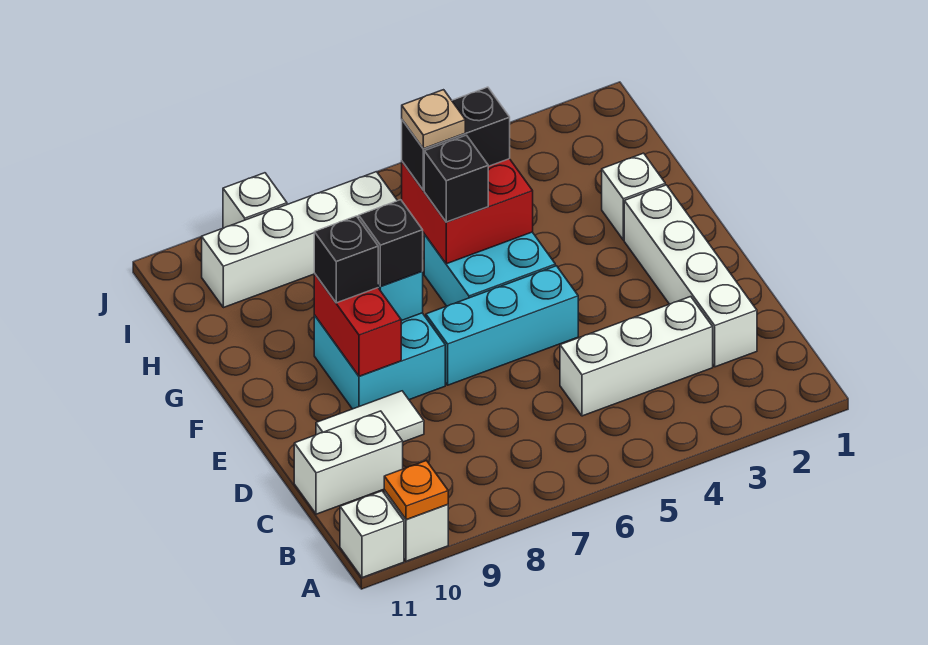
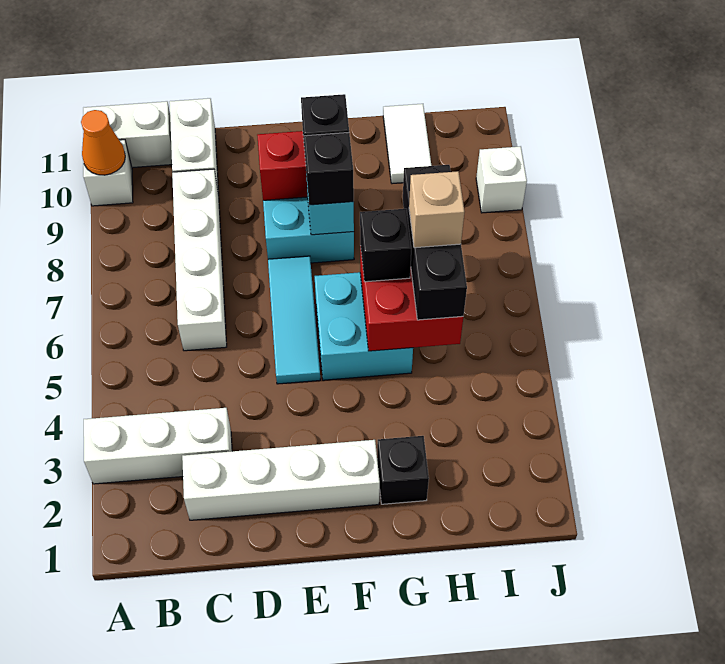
orange 1x1 plate [384,461,448,520] -> orange 1x1 cone [81,110,125,175]
white 1x1 brick [340,491,404,578] -> white 1x2 brick [83,101,172,168]
white 1x3 brick [560,297,713,416] -> white 1x3 brick turned to [84,408,232,484]
white 1x2 tile [316,391,424,442] -> white 1x2 tile moved to [383,104,432,184]
cyan 1x3 brick [426,266,578,385] -> cyan 1x3 tile [268,256,320,384]
white 1x1 brick [602,153,665,240] -> black 1x1 brick [377,436,429,504]
black 1x2 brick [402,87,510,190] -> black 1x3 brick [403,165,467,320]
tan 1x1 plate [402,90,465,149] -> tan 1x1 brick [409,171,464,248]
white 1x4 brick [202,172,397,308] -> white 1x4 brick moved to [172,169,227,351]

